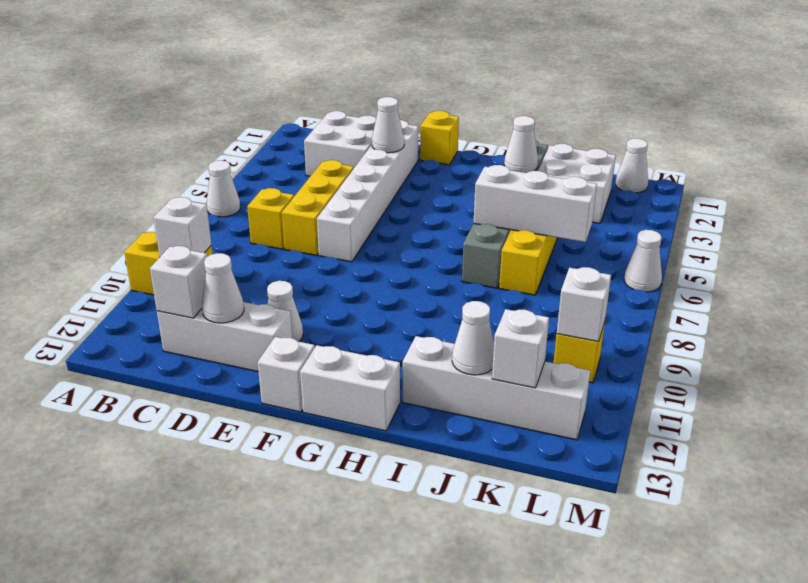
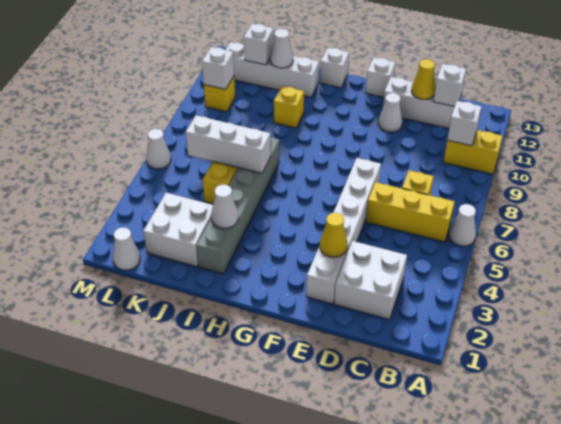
yellow 1x3 brick [282,160,354,255] -> yellow 1x3 brick turned to [366,182,455,242]
white 1x1 cone [202,253,244,323] -> yellow 1x1 cone [411,59,436,99]
white 1x1 cone [372,97,404,153] -> yellow 1x1 cone [320,213,348,257]
yellow 1x1 brick [420,111,459,165] -> yellow 1x1 brick moved to [274,86,304,128]
white 1x2 brick [300,345,400,431] -> white 1x1 brick [320,48,349,88]

